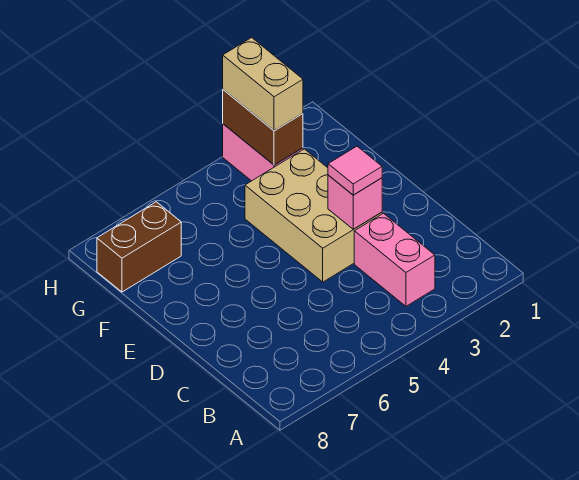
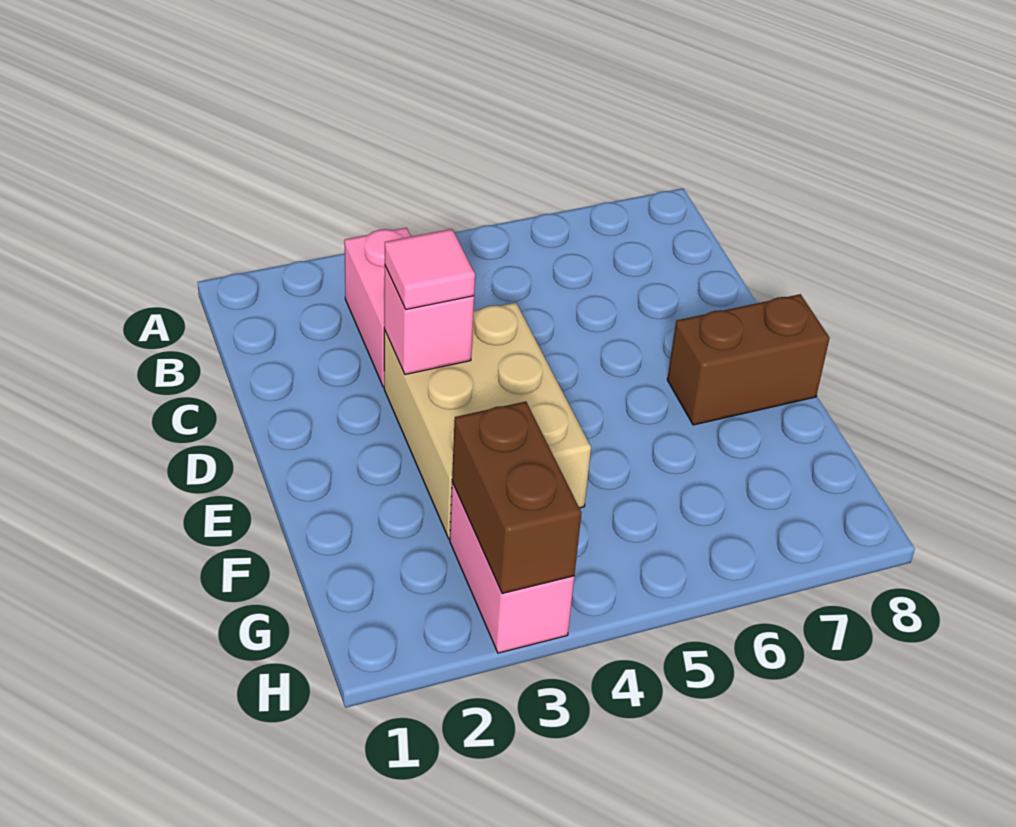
tan 1x2 brick [223,38,303,131] -> none
brown 1x2 brick [97,202,181,292] -> brown 1x2 brick moved to [667,294,830,425]

